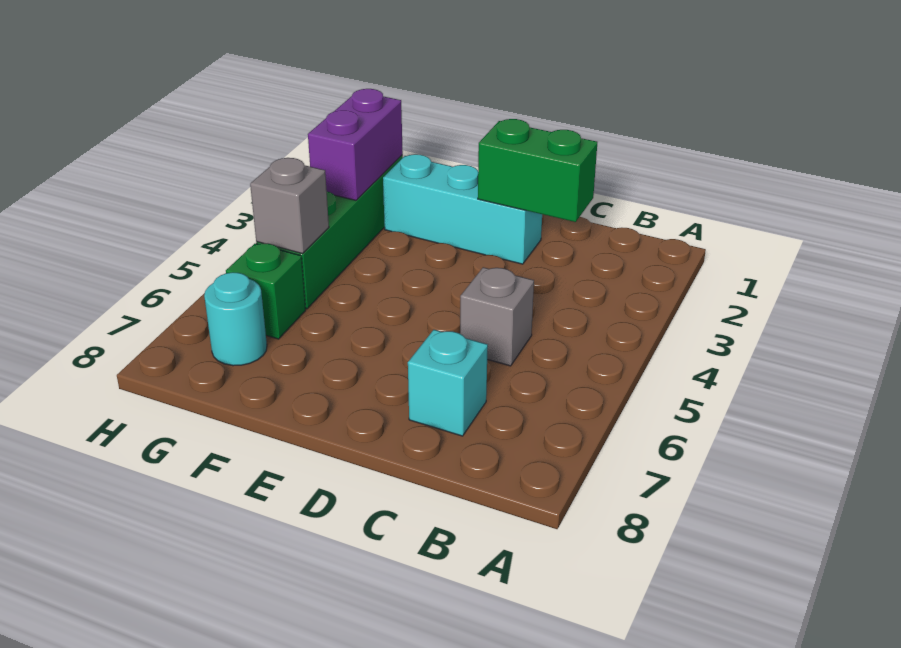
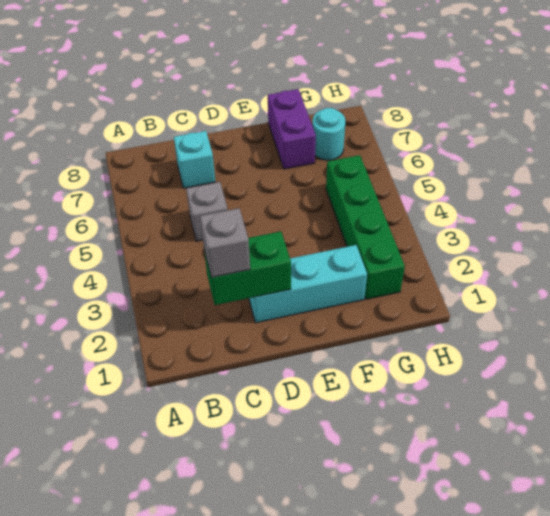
purple 1x2 brick [308,89,403,200] -> purple 1x2 brick moved to [268,89,316,169]
grey 1x1 brick [250,158,329,254] -> grey 1x1 brick moved to [200,208,250,278]
green 1x1 brick [226,243,306,339] -> none

